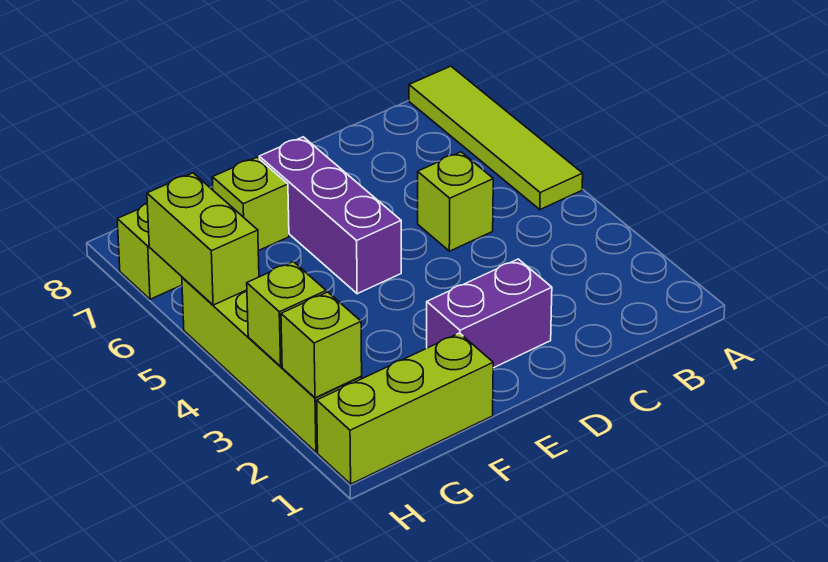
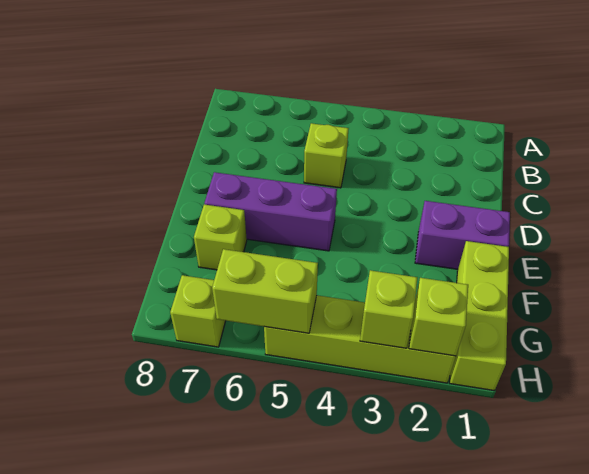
lime 1x4 tile [409,66,583,210] -> none
purple 1x2 brick [427,259,552,368] -> purple 1x2 brick turned to [415,201,510,269]

